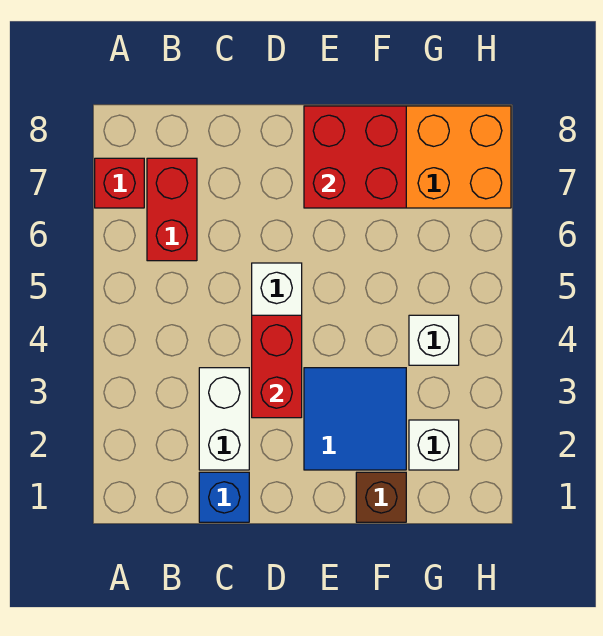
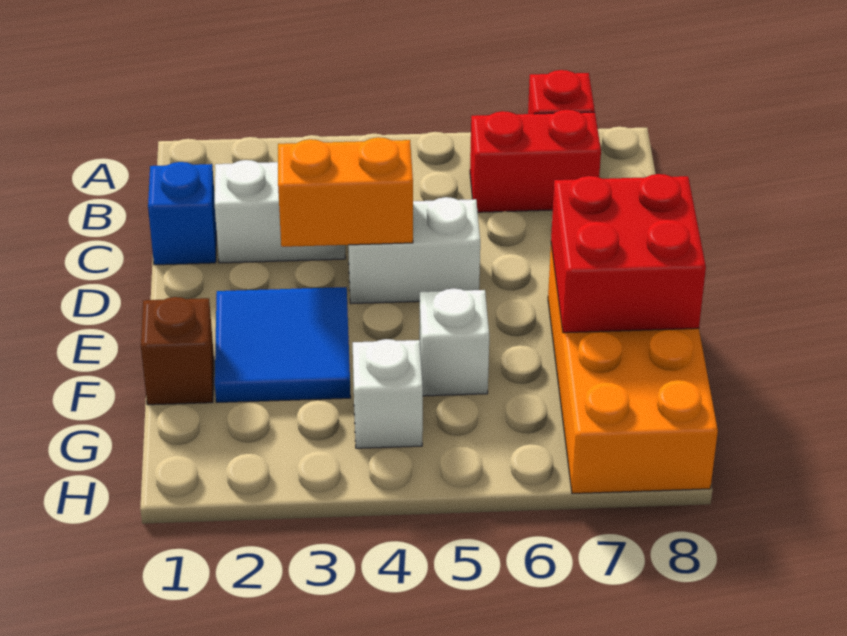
red 1x2 brick [252,315,302,418] -> orange 1x2 brick [278,137,413,247]
white 1x1 brick [409,420,459,470] -> white 1x1 brick moved to [419,288,489,396]

